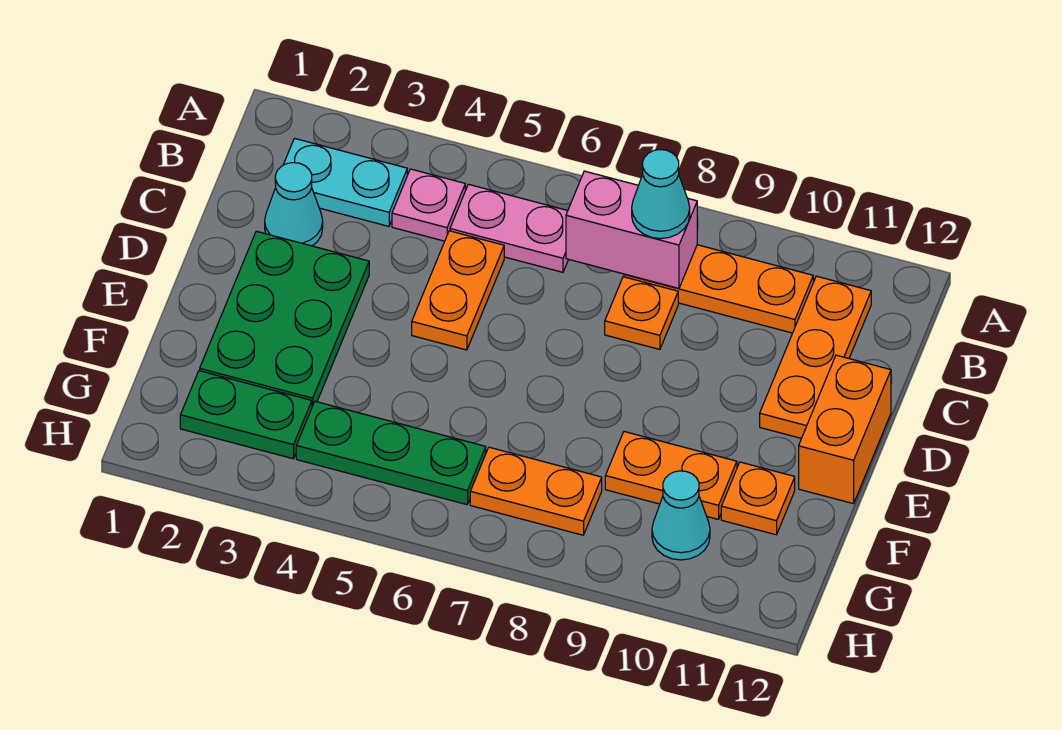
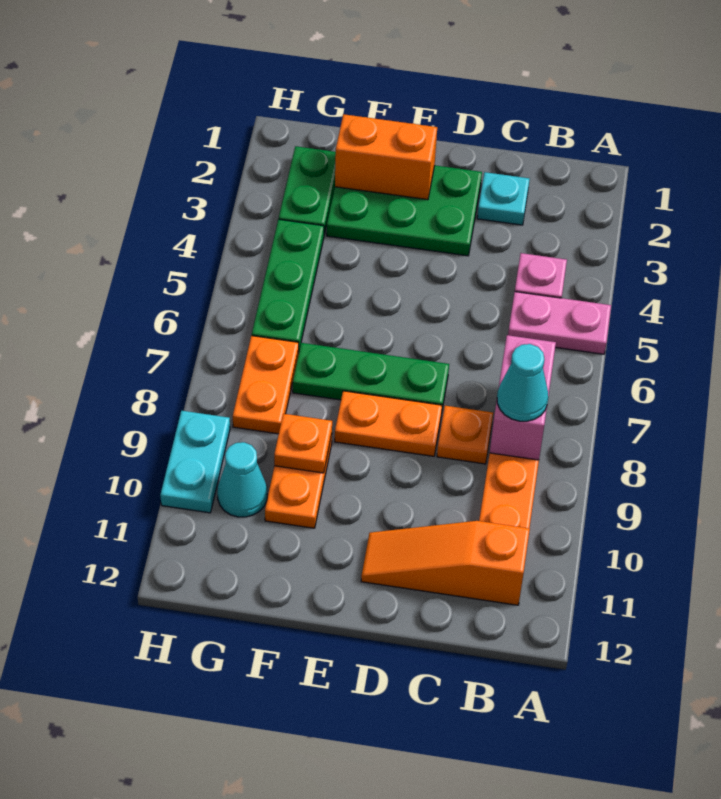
cyan 1x2 plate [283,138,407,226] -> cyan 1x2 plate moved to [160,411,230,513]
pink 1x2 plate [450,184,569,272] -> pink 1x2 plate turned to [508,292,611,354]
orange 1x3 plate [760,276,871,438] -> orange 1x3 slope [361,521,530,605]
cyan 1x1 cone [265,163,323,246] -> cyan 1x1 plate [477,172,530,225]
orange 1x2 plate [412,231,504,350] -> orange 1x2 plate moved to [335,391,442,456]
none -> green 1x3 plate [293,343,449,409]
orange 1x2 brick [799,355,891,504] -> orange 1x2 brick moved to [335,114,437,200]
orange 1x1 plate [721,462,795,535] -> orange 1x1 plate moved to [274,414,332,473]

